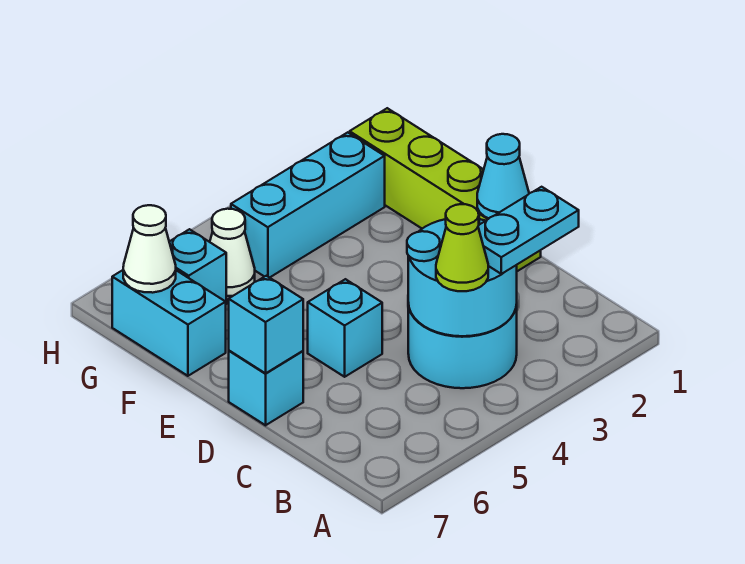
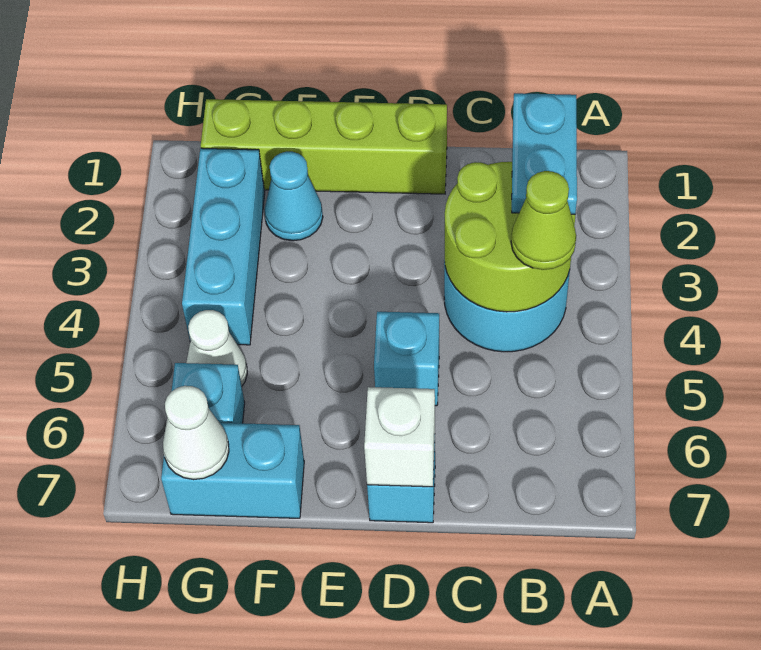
cyan 2x2 round brick [407,219,517,336] -> lime 2x2 round brick [445,162,575,312]
cyan 1x1 cone [477,134,529,218] -> cyan 1x1 cone moved to [264,152,323,241]
cyan 1x1 brick [229,276,303,373] -> white 1x1 brick [364,387,435,487]

